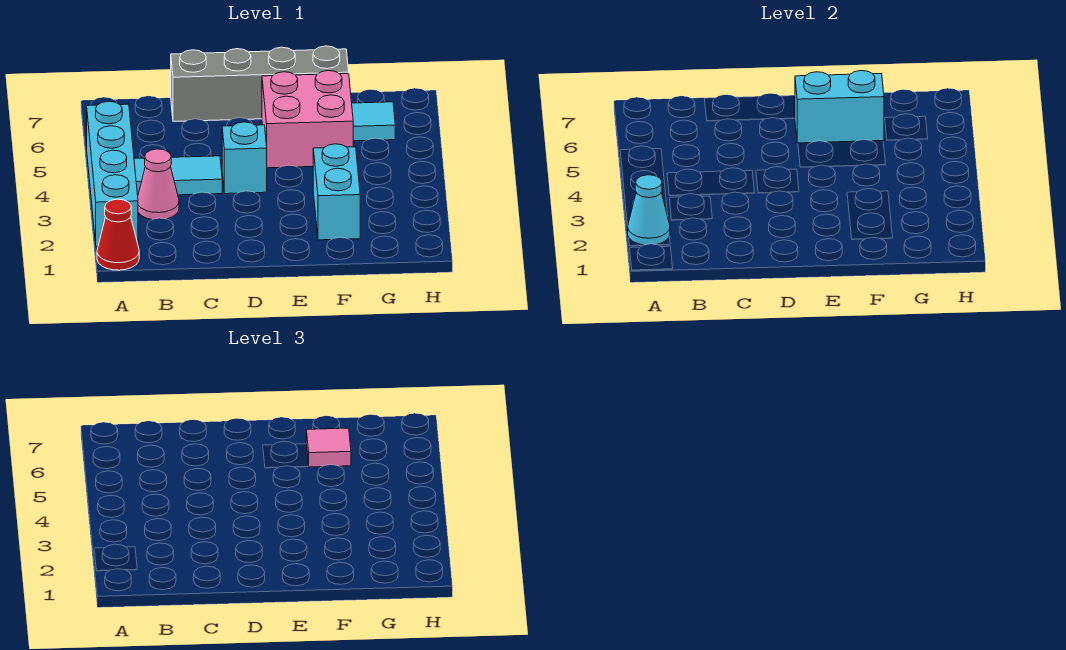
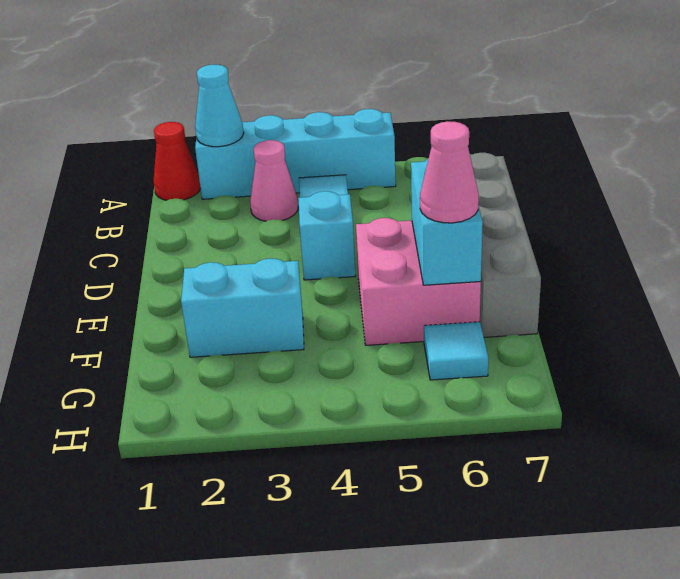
pink 1x1 tile [306,428,351,467] -> pink 1x1 cone [420,121,479,223]

